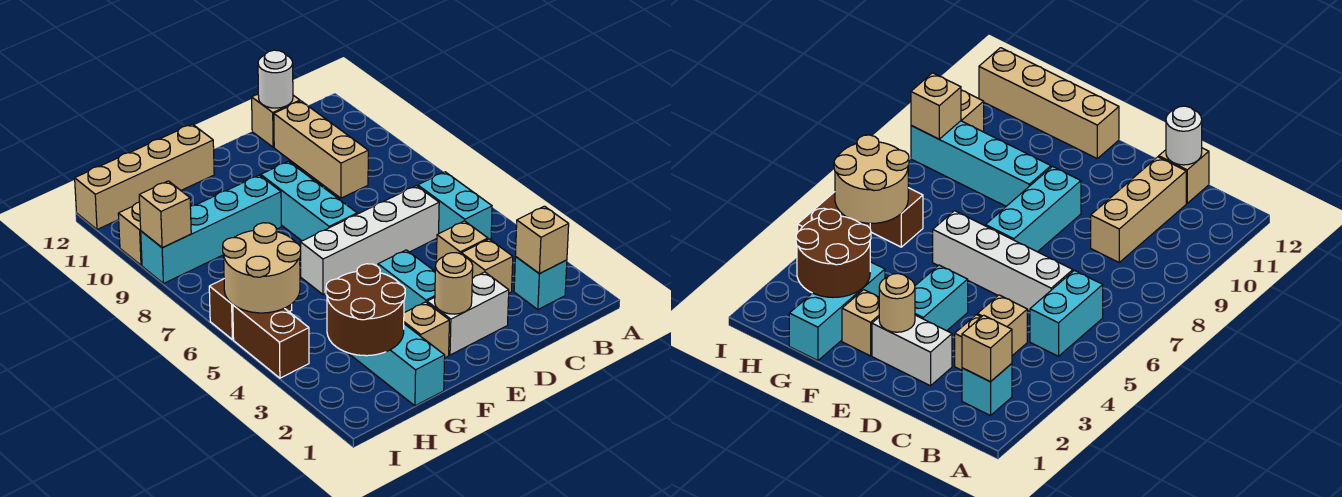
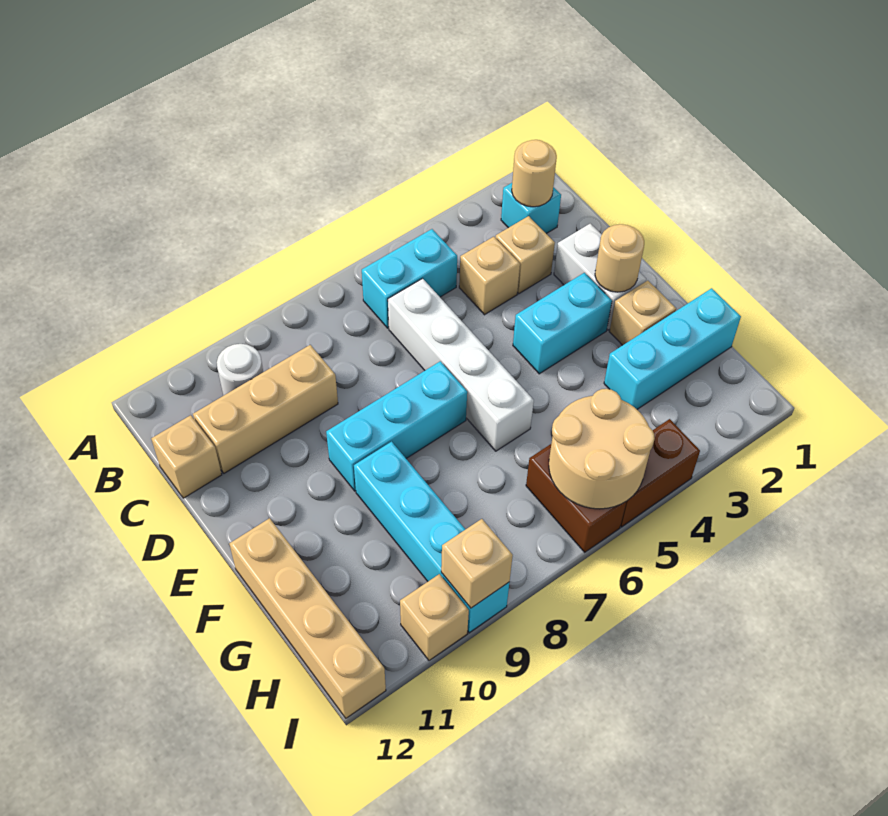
tan 1x1 brick [515,206,569,273] -> tan 1x1 round brick [512,140,557,207]
white 1x1 round brick [258,50,293,108] -> white 1x1 round brick moved to [217,344,263,396]
brown 2x2 round brick [326,264,405,356] -> none

